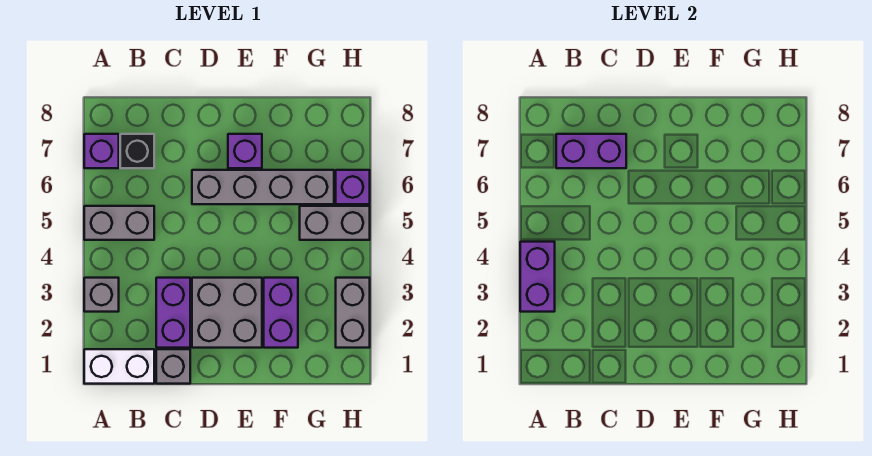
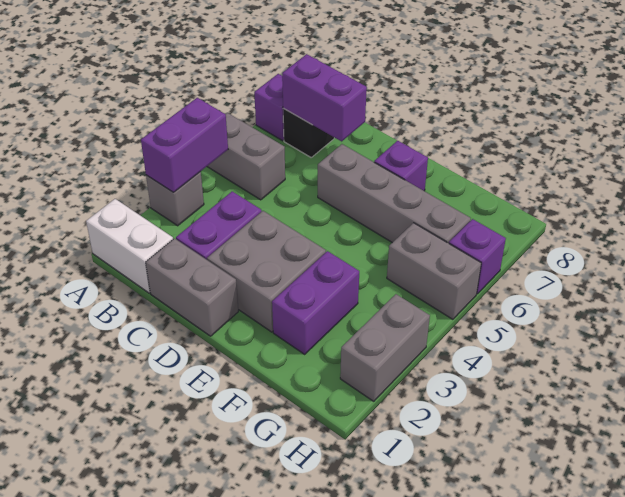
grey 1x1 brick [156,349,190,384] -> grey 1x2 brick [146,239,238,336]

